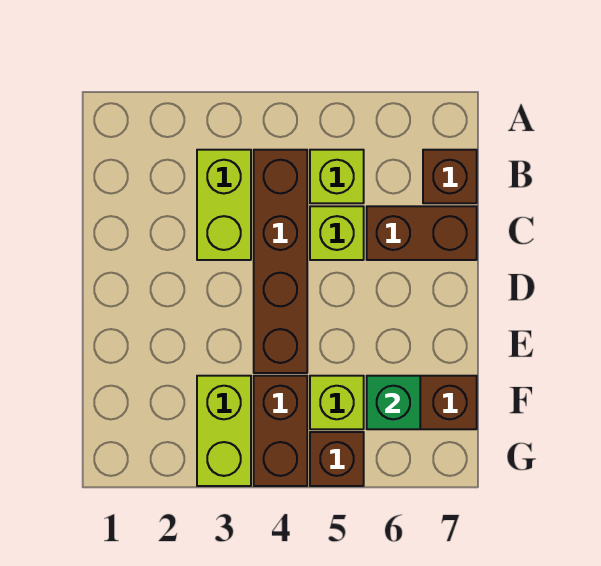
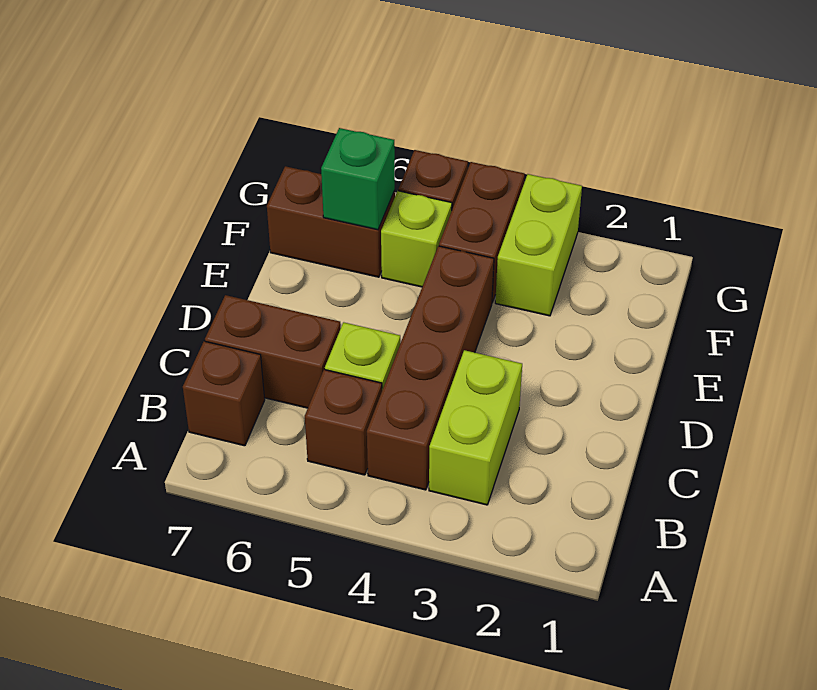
lime 1x1 brick [310,150,364,203] -> brown 1x1 brick [305,370,382,475]

